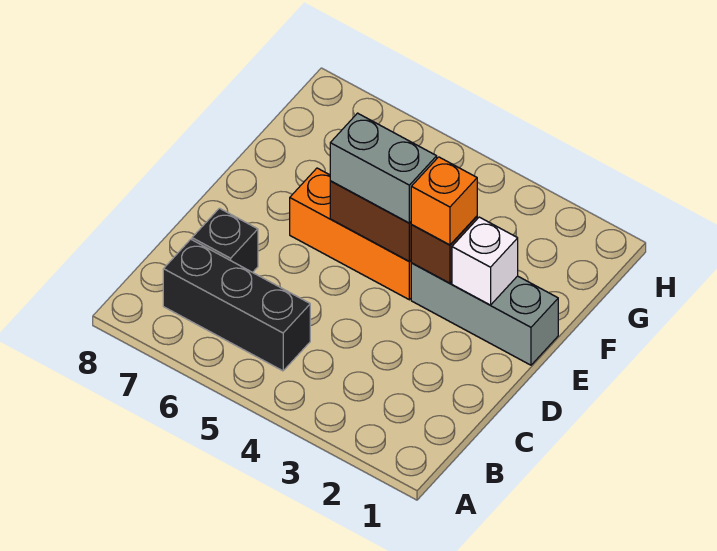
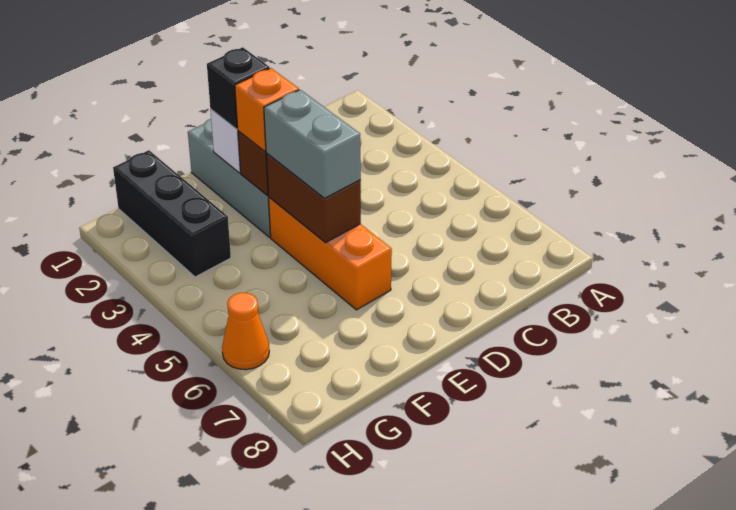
black 1x3 brick [163,239,310,371] -> black 1x3 brick moved to [113,150,231,277]
black 1x1 brick [192,208,258,272] -> black 1x1 brick moved to [207,47,270,129]
none -> orange 1x1 cone [222,293,269,370]

